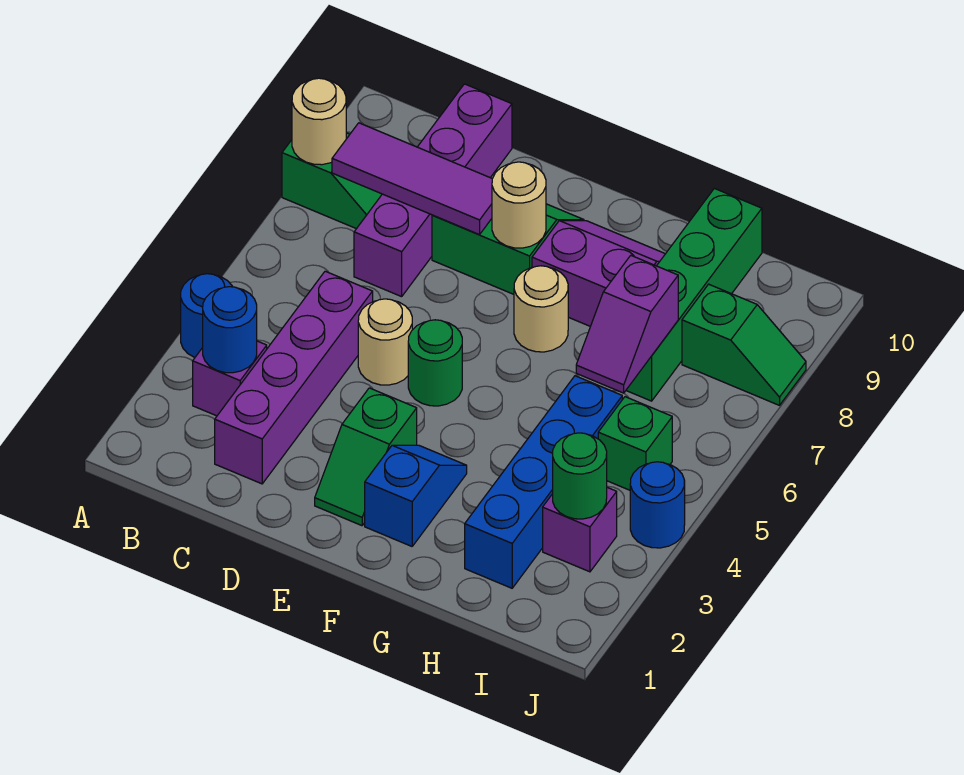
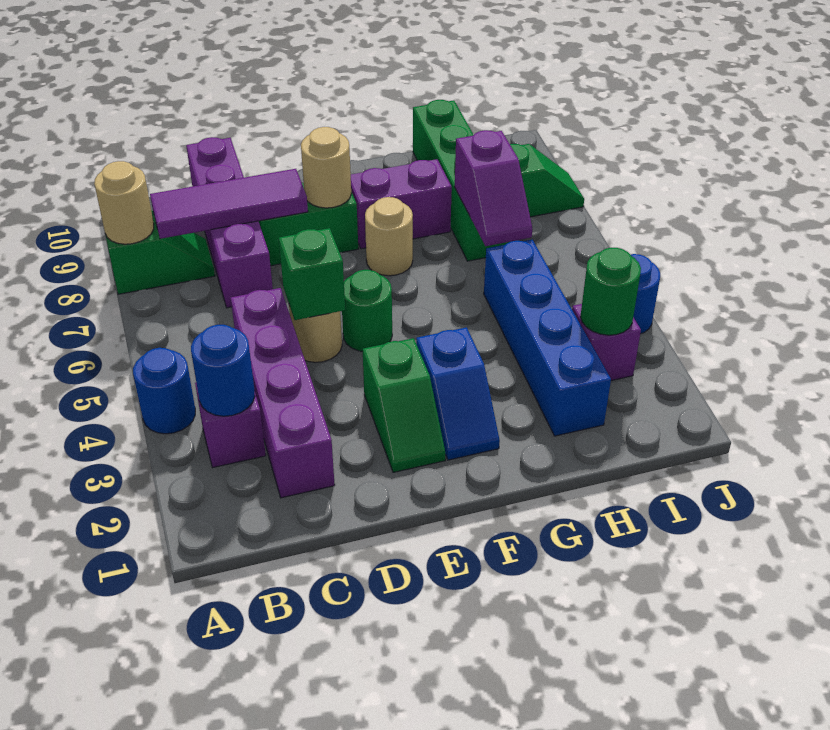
blue 1x2 slope [365,445,467,546] -> blue 1x2 slope turned to [416,327,500,460]
green 1x1 brick [598,397,672,490] -> green 1x1 brick moved to [279,228,345,320]

